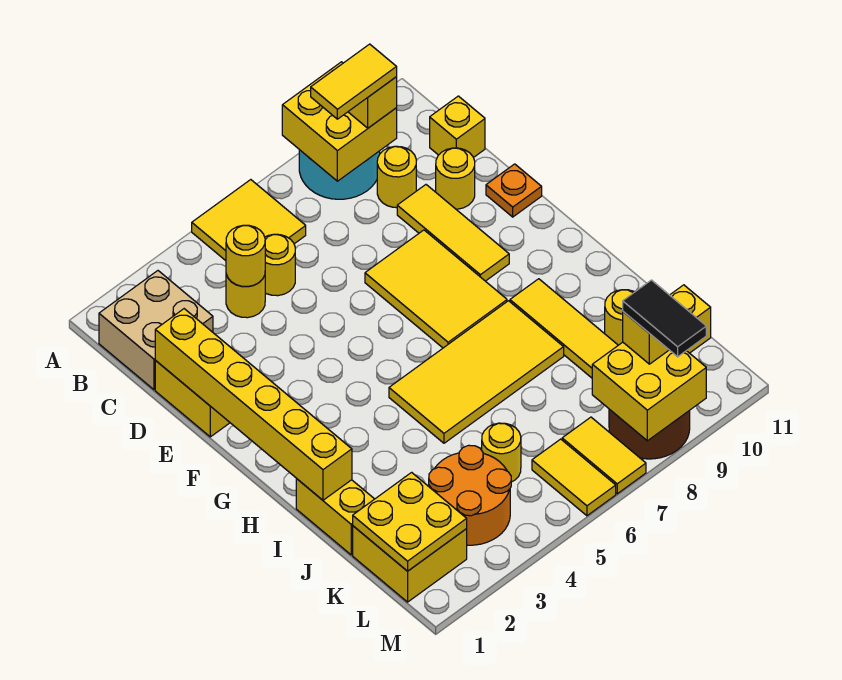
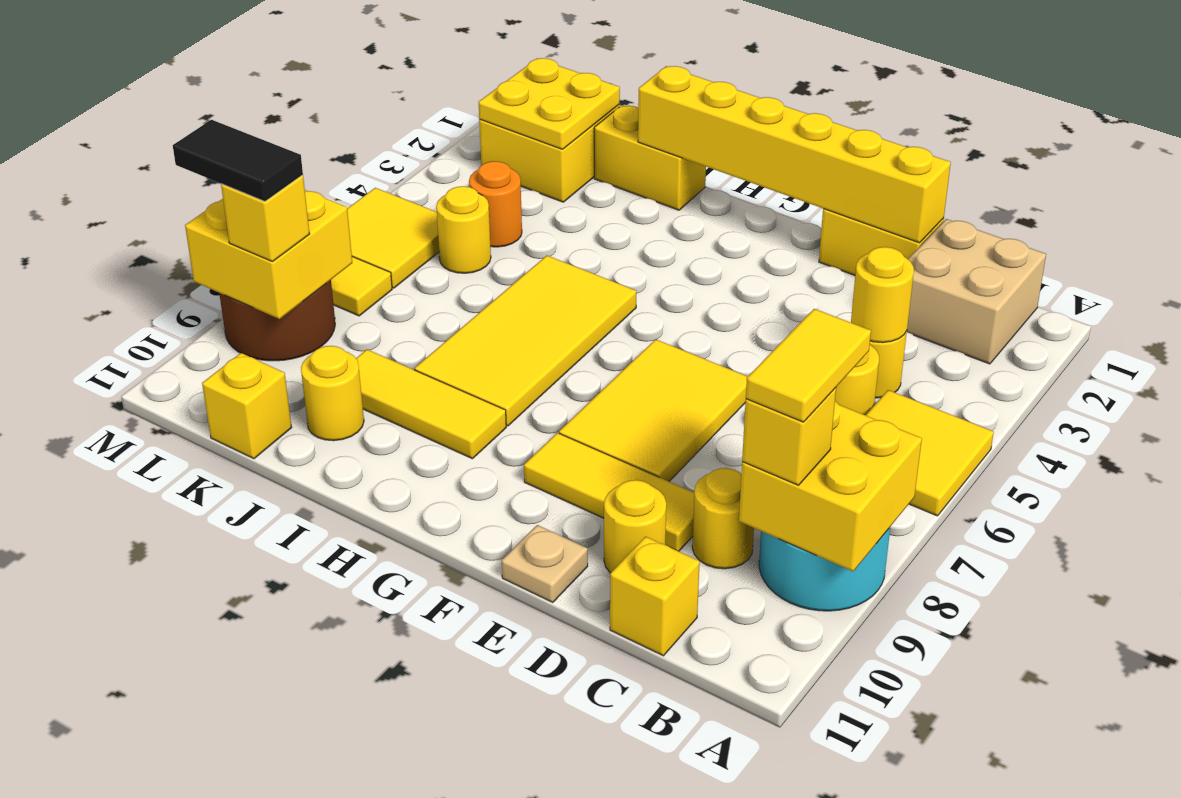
yellow 2x3 tile [365,230,507,348] -> yellow 2x3 tile turned to [559,339,748,481]
orange 1x1 plate [486,164,542,217] -> tan 1x1 plate [501,525,588,602]
orange 2x2 round brick [429,445,511,545] -> orange 1x1 round brick [469,161,522,247]
yellow 1x2 tile [532,439,616,516] -> yellow 2x2 tile [347,188,439,288]

